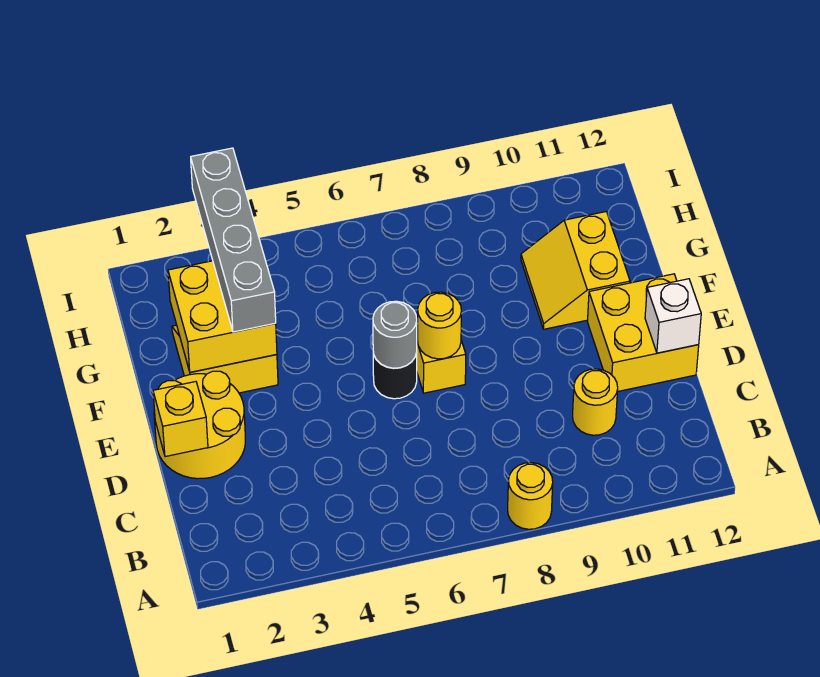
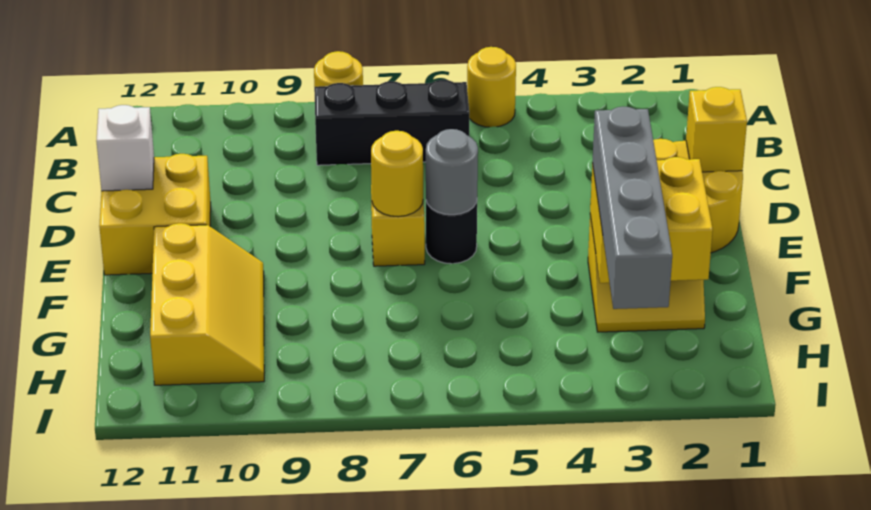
none -> black 1x3 brick [314,80,469,165]
yellow 1x1 round brick [573,369,618,435] -> yellow 1x1 round brick moved to [467,47,516,127]
yellow 2x2 slope [521,212,630,329] -> yellow 2x3 slope [150,223,264,385]

